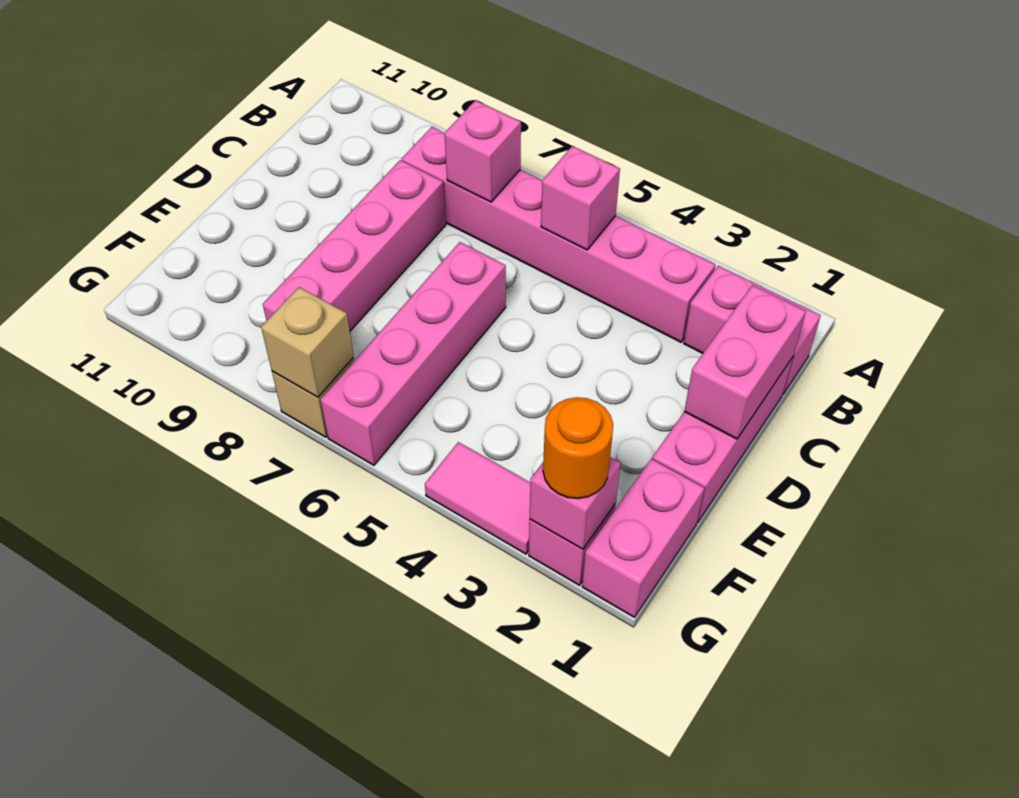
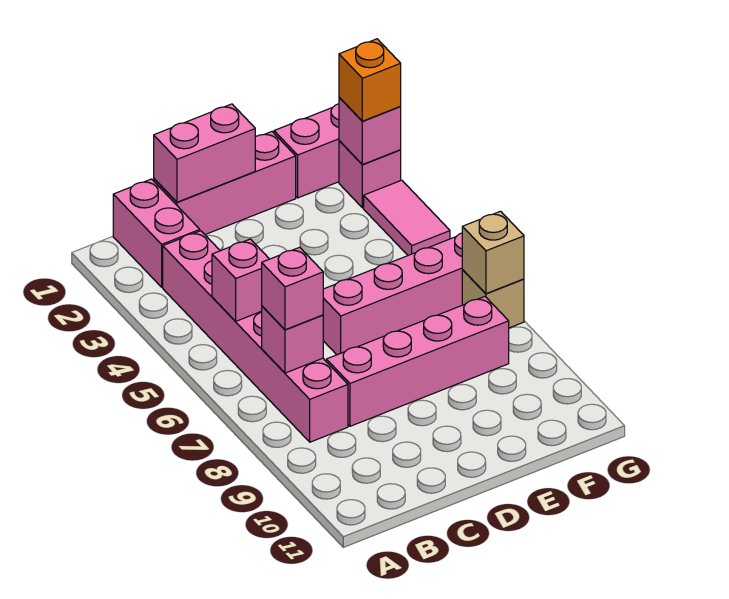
none -> pink 1x1 brick [262,247,323,330]
orange 1x1 round brick [543,397,613,498] -> orange 1x1 brick [339,39,401,121]

